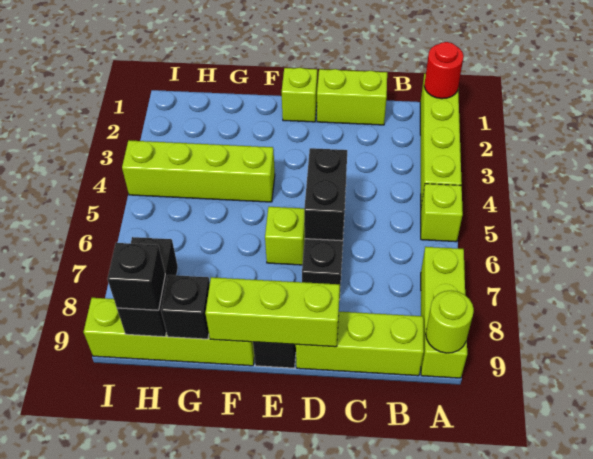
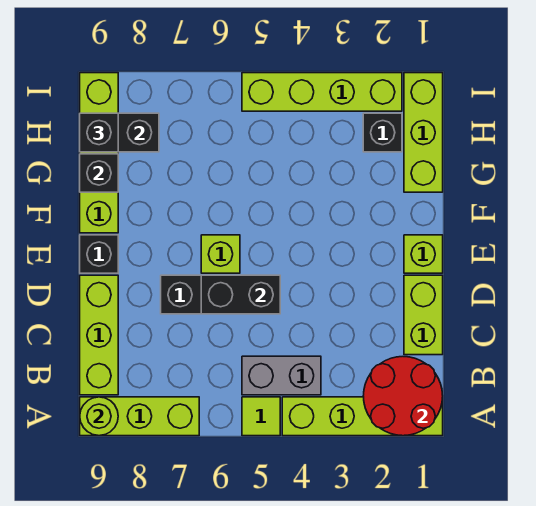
red 1x1 round brick [424,42,464,99] -> red 2x2 round brick [363,357,443,436]
lime 1x1 brick [421,184,463,242] -> lime 1x1 tile [242,397,280,436]
none -> grey 1x2 brick [242,356,321,395]
lime 1x3 brick [205,277,340,347] -> lime 1x3 brick moved to [404,73,443,192]
lime 1x4 brick [122,140,275,202] -> lime 1x4 brick turned to [242,73,402,111]
none -> black 1x1 brick [363,113,402,152]

